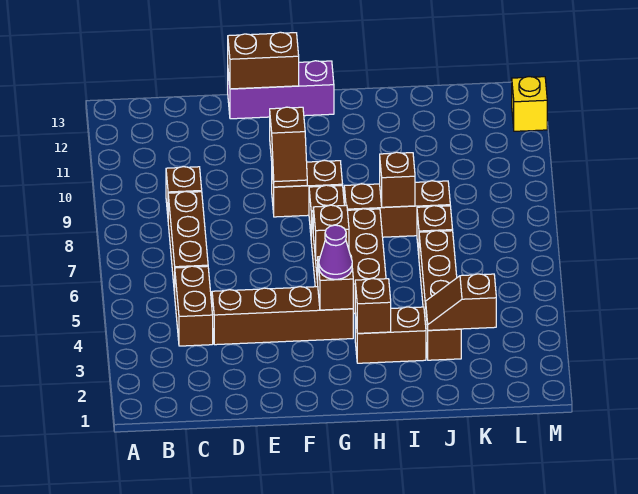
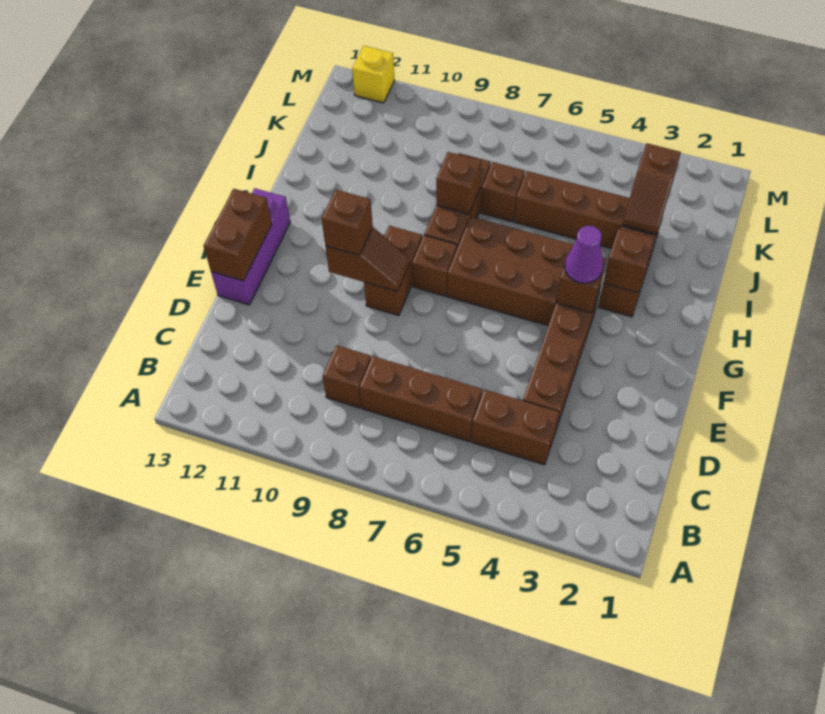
brown 1x1 brick [313,205,349,260] -> brown 1x1 brick moved to [322,190,373,255]

